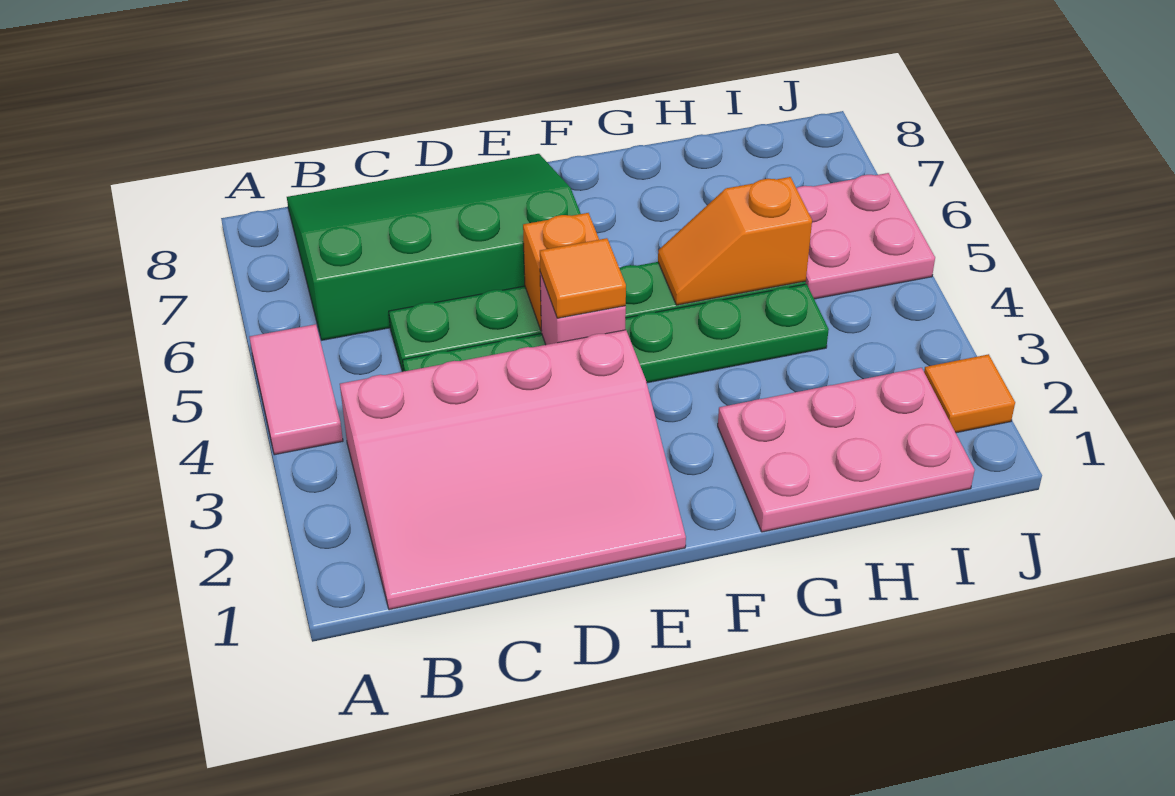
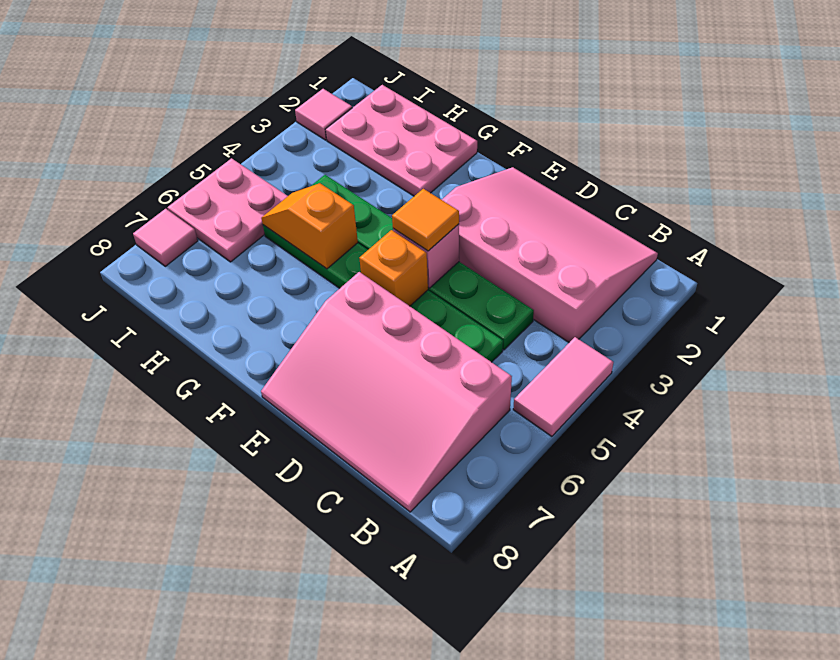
green 3x4 slope [287,154,581,340] -> pink 3x4 slope [261,272,512,512]
orange 1x2 slope [658,177,812,305] -> orange 1x2 slope turned to [261,183,358,269]
orange 1x1 tile [924,354,1015,433] -> pink 1x1 tile [295,89,352,140]
none -> pink 1x1 tile [133,209,198,266]

